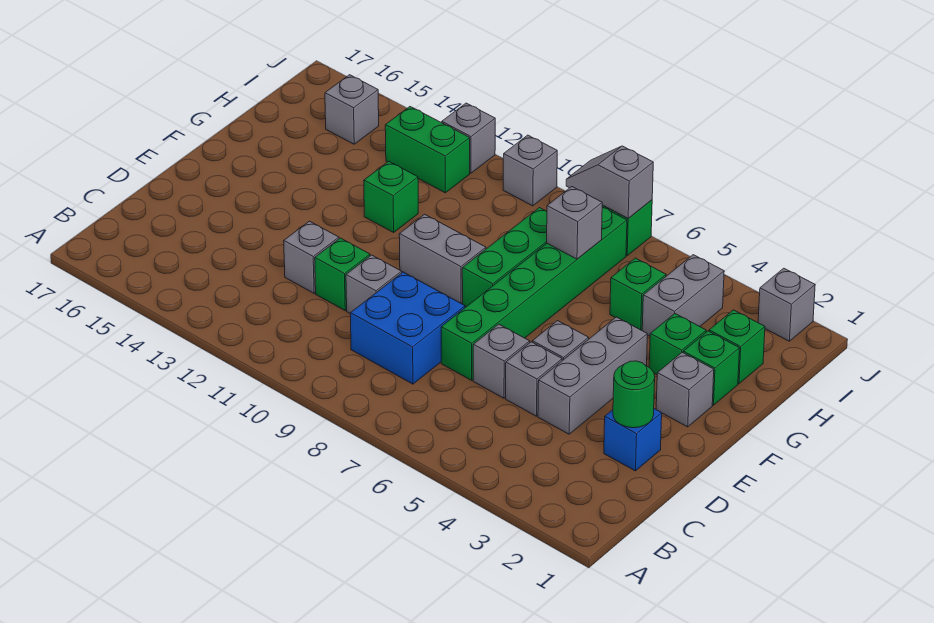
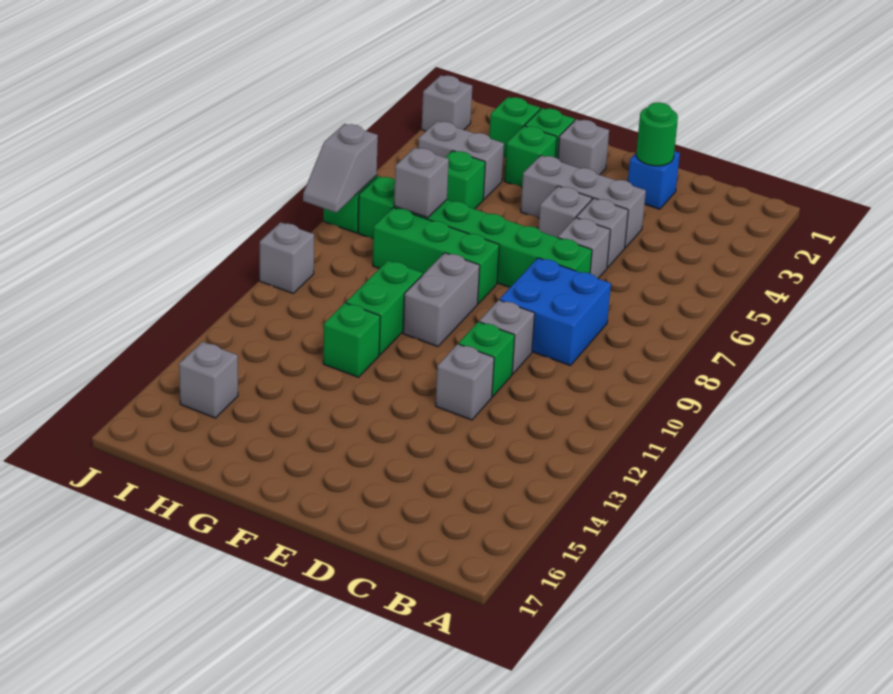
green 1x2 brick [385,107,470,193] -> green 1x2 brick moved to [346,261,423,355]
grey 1x1 brick [442,103,495,173] -> none

